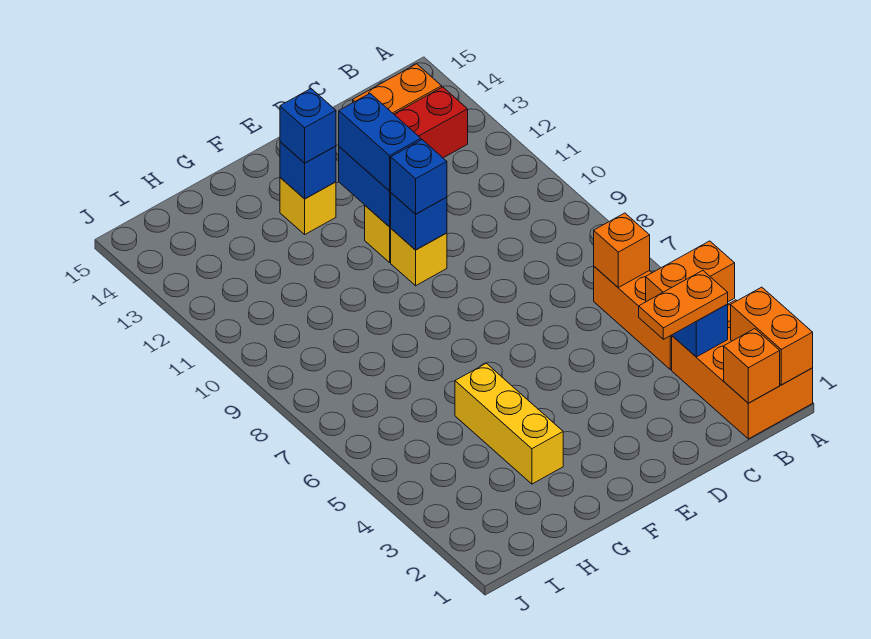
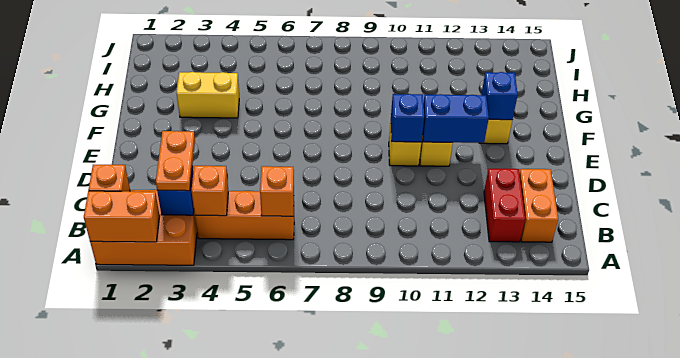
orange 1x2 brick [646,241,735,302] -> orange 1x1 brick [192,166,228,216]
blue 1x1 brick [391,140,447,214] -> none
blue 1x2 brick [339,94,421,191] -> none
blue 1x1 brick [280,89,336,163] -> none
yellow 1x3 brick [455,363,563,484] -> yellow 1x2 brick [177,72,239,118]

